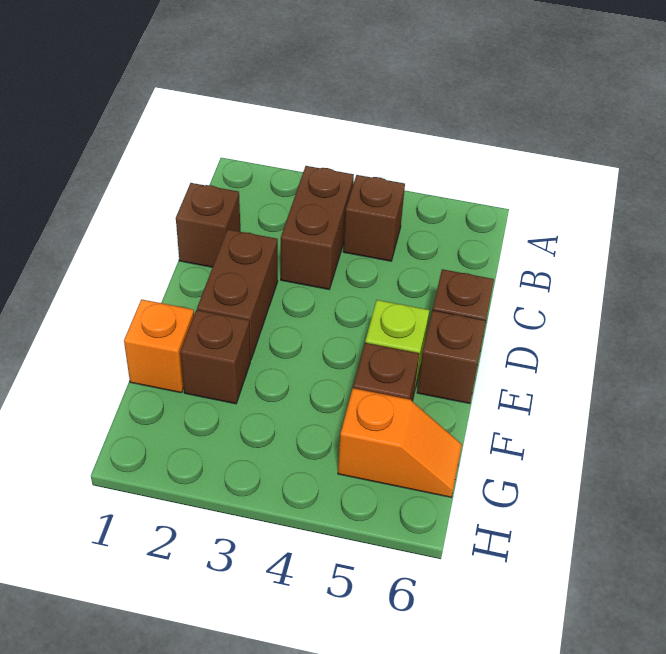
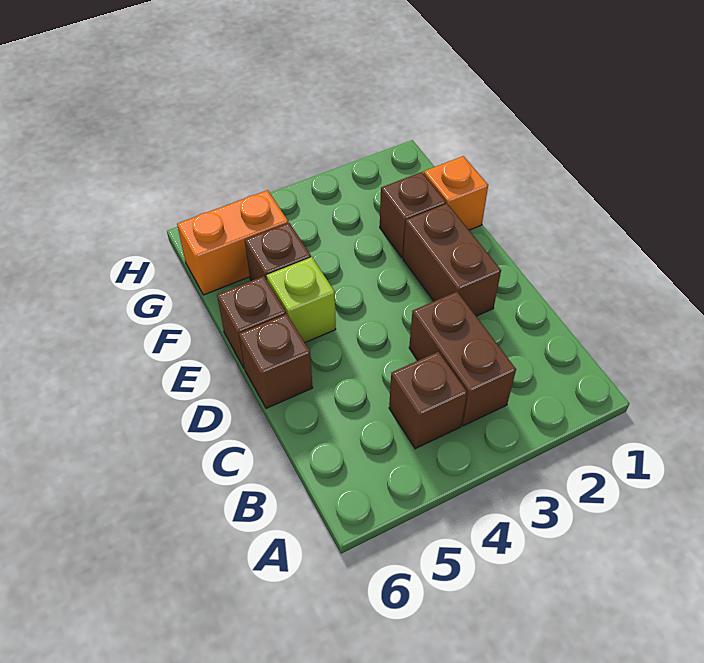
brown 1x1 brick [176,183,240,267] -> none
orange 1x2 slope [338,388,462,497] -> orange 1x2 brick [177,190,288,295]

